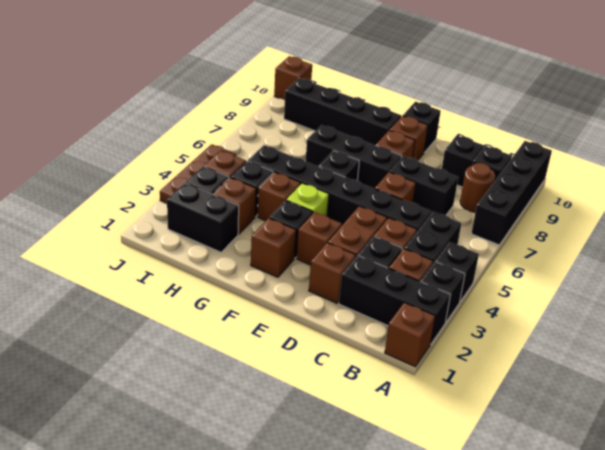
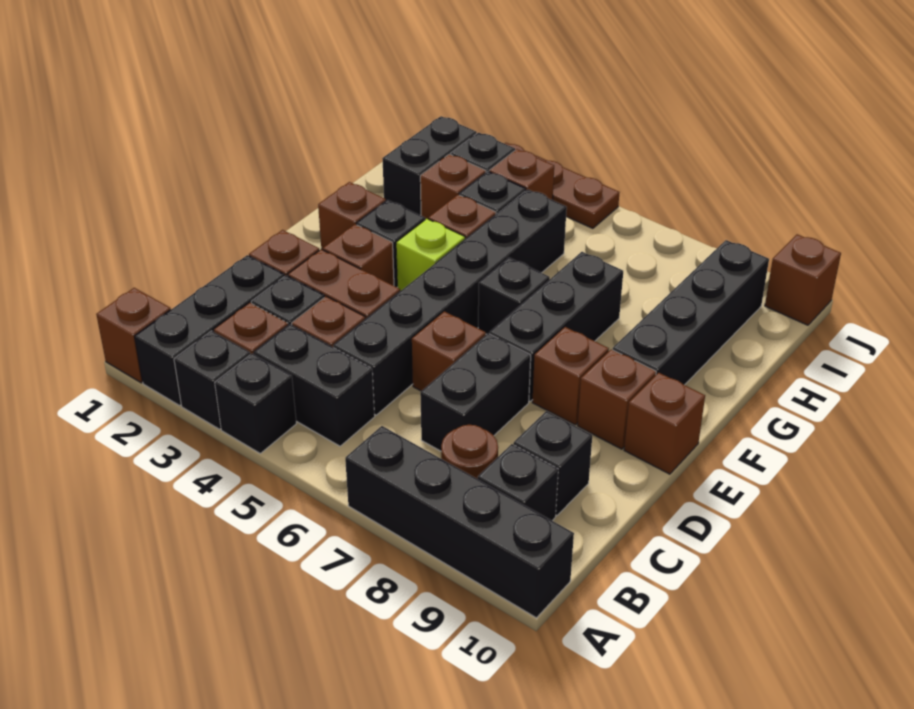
black 1x1 brick [403,102,441,152] -> brown 1x1 brick [624,373,705,474]

